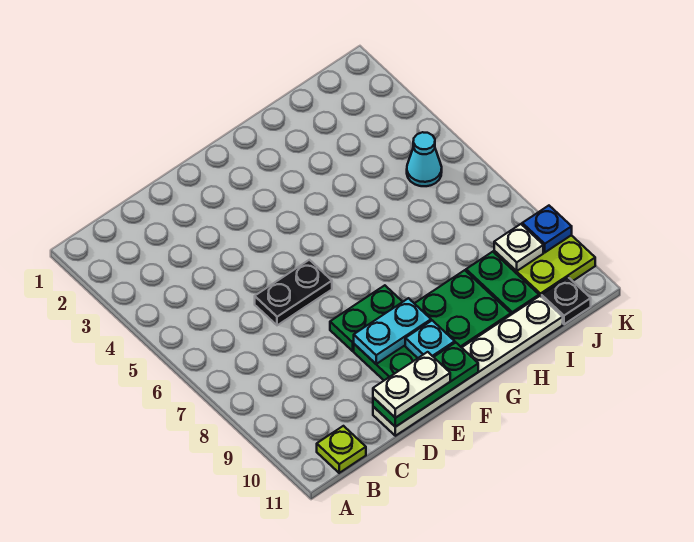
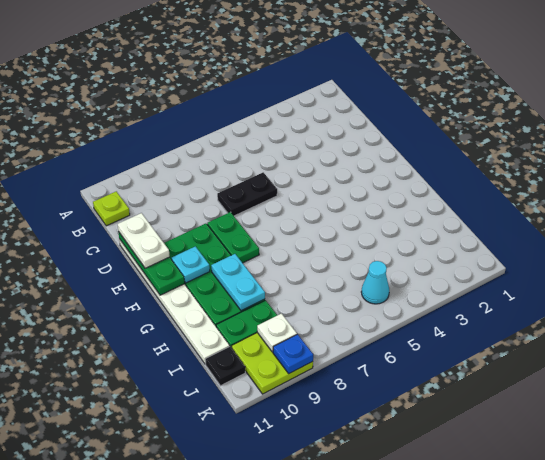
black 1x2 plate [255,260,332,325] -> black 1x2 plate turned to [217,172,277,216]
cyan 1x2 plate [354,298,431,364] -> cyan 1x2 plate moved to [211,254,265,311]

